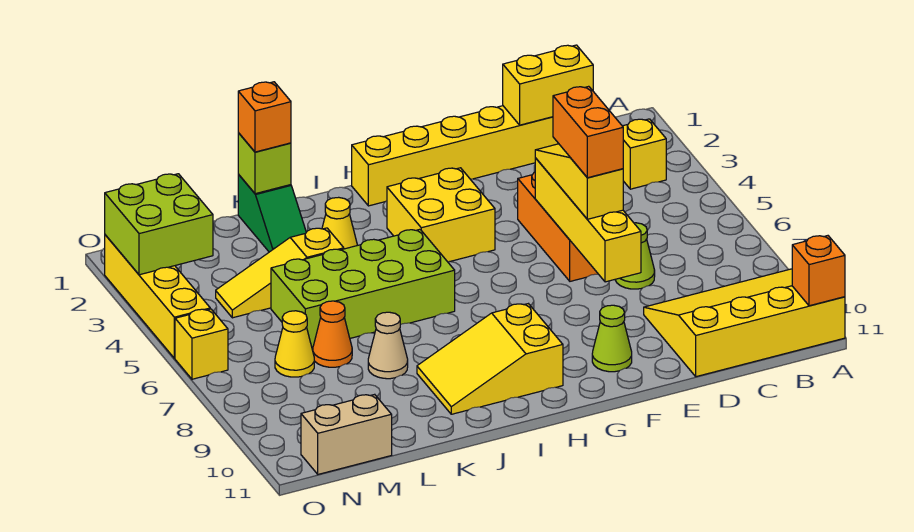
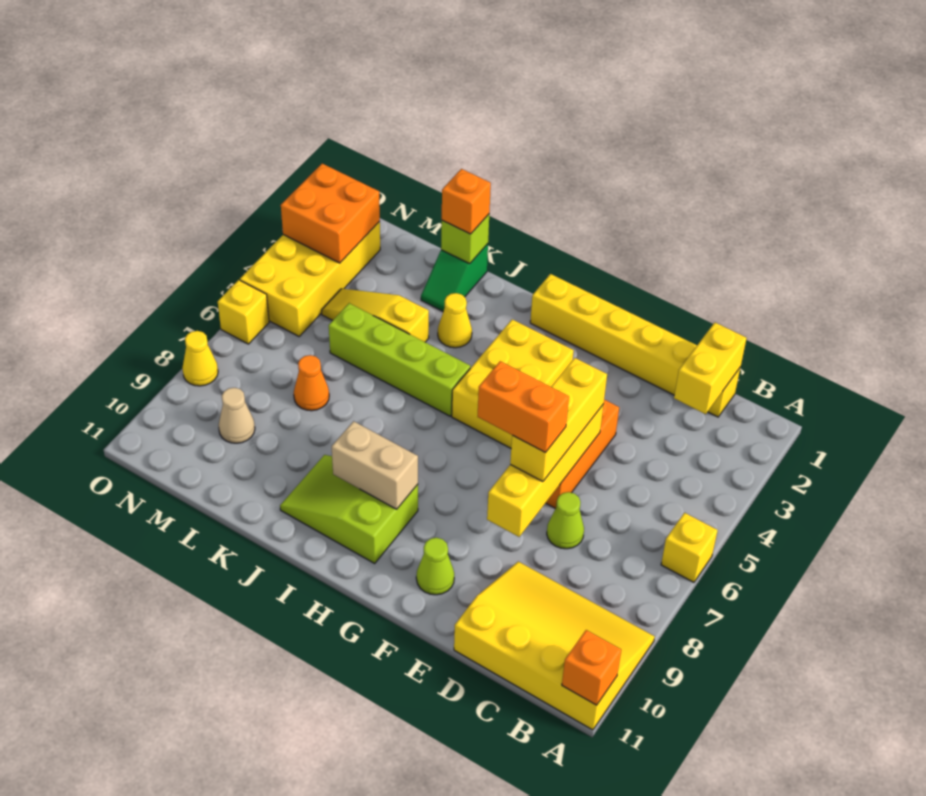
yellow 1x1 brick [623,119,666,189] -> yellow 1x1 brick moved to [661,513,718,582]
yellow 1x2 brick [503,45,593,125] -> yellow 1x2 brick turned to [674,323,747,414]
yellow 1x3 slope [535,144,623,219] -> yellow 1x3 brick [510,358,607,482]
orange 1x2 brick [553,86,623,178] -> orange 1x2 brick turned to [478,361,569,453]
yellow 2x2 brick [387,168,495,262] -> yellow 2x3 brick [452,319,574,448]
yellow 2x3 slope [417,304,563,414] -> lime 2x3 slope [280,455,418,563]
lime 2x4 brick [271,229,455,348] -> lime 1x4 brick [329,303,471,416]
tan 1x1 cone [368,312,408,379] -> tan 1x1 cone moved to [219,388,255,443]
yellow 1x1 cone [275,311,314,377] -> yellow 1x1 cone moved to [182,331,218,386]
tan 1x2 brick [301,394,392,474] -> tan 1x2 brick moved to [332,421,418,509]
lime 2x2 brick [105,174,213,275] -> orange 2x2 brick [281,164,380,263]
yellow 1x4 brick [105,235,210,358] -> yellow 2x4 brick [240,222,380,336]

